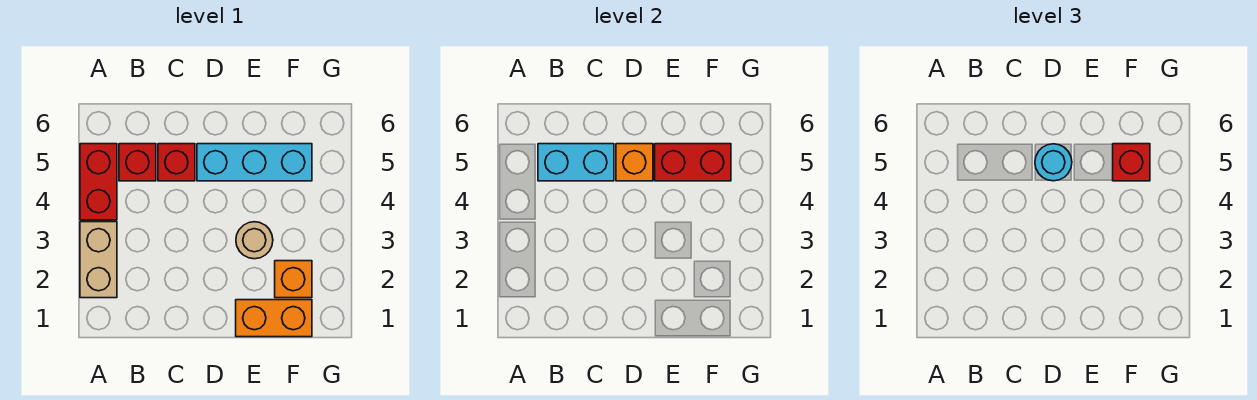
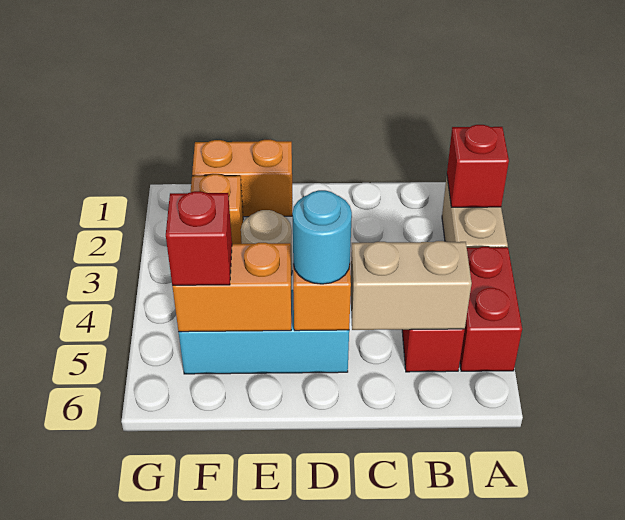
cyan 1x2 brick [538,144,614,181] -> tan 1x2 brick [350,241,472,330]
red 1x1 brick [158,144,195,181] -> red 1x1 brick moved to [447,125,509,207]
red 1x2 brick [655,144,731,181] -> orange 1x2 brick [172,243,291,332]

